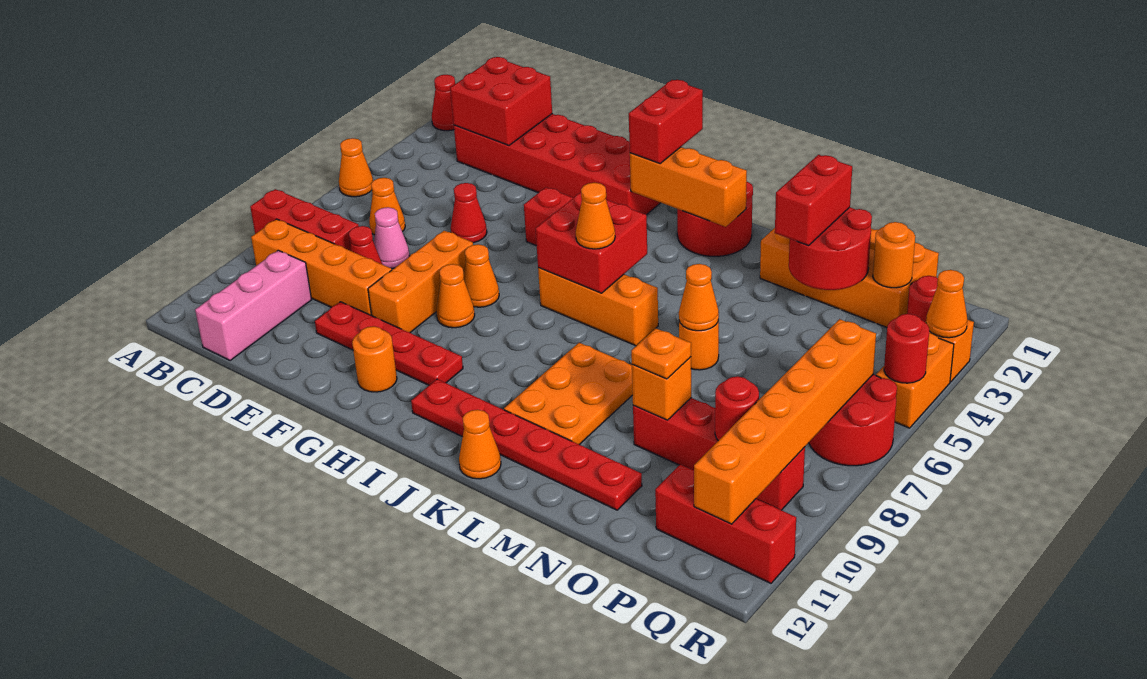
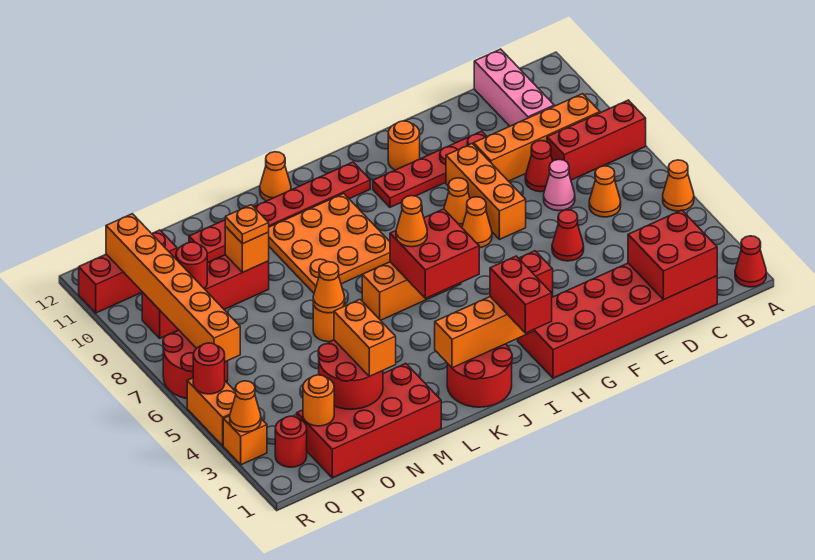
orange 2x3 plate [504,343,633,445] -> orange 3x3 plate [269,193,390,293]
orange 2x4 brick [760,228,939,327] -> red 2x4 brick [297,363,441,478]
red 1x2 brick [775,155,852,246] -> orange 1x2 brick [334,300,396,376]

